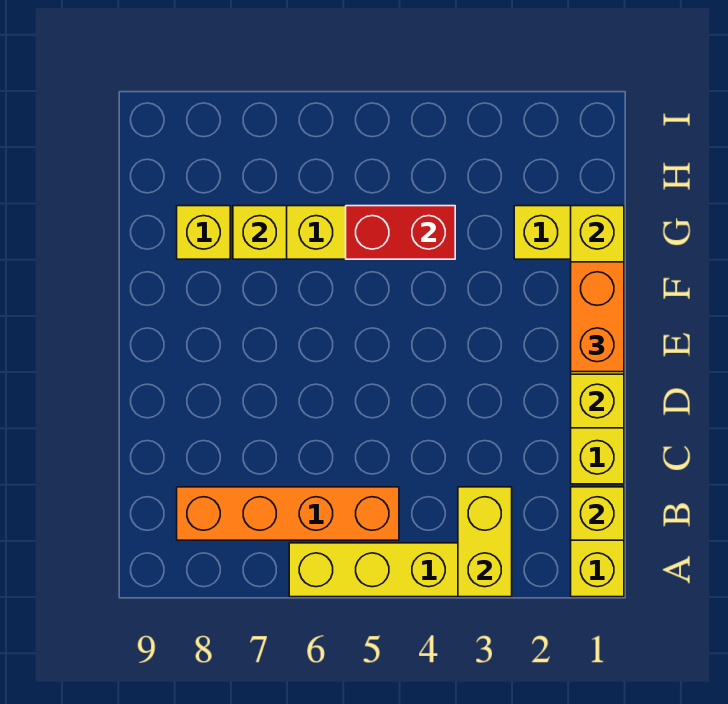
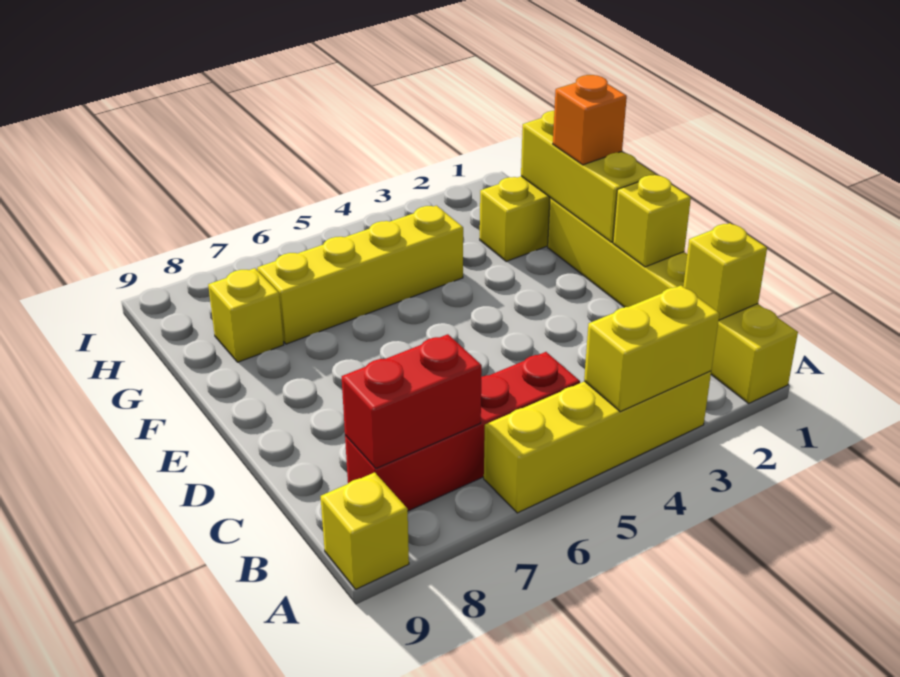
yellow 1x2 brick [458,487,512,597] -> yellow 1x2 brick turned to [584,286,719,412]
orange 1x4 brick [177,487,399,540] -> red 1x4 brick [345,352,580,511]
orange 1x2 brick [571,262,624,372] -> orange 1x1 brick [553,75,627,165]
red 1x2 brick [346,206,455,259] -> red 1x2 brick moved to [342,334,482,468]
yellow 1x1 brick [233,206,287,259] -> yellow 1x1 brick moved to [321,472,409,589]

